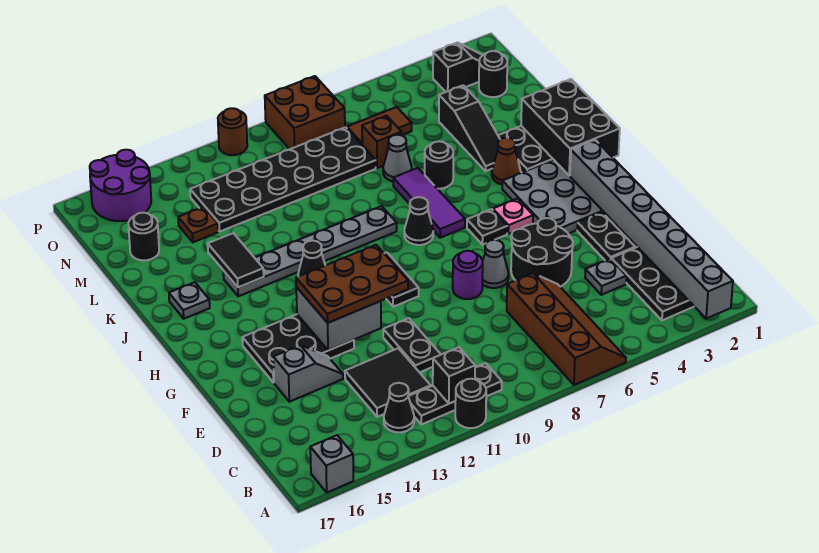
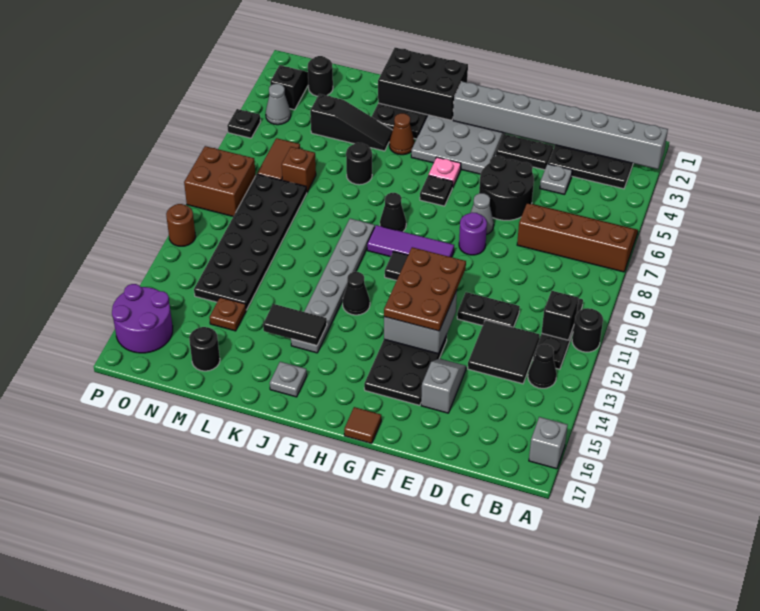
none -> brown 1x1 tile [344,407,381,443]
purple 1x3 tile [393,168,465,238] -> purple 1x3 tile moved to [367,225,454,257]
grey 1x1 cone [383,135,412,181] -> grey 1x1 cone moved to [266,84,291,125]
none -> black 1x1 plate [227,109,261,138]

